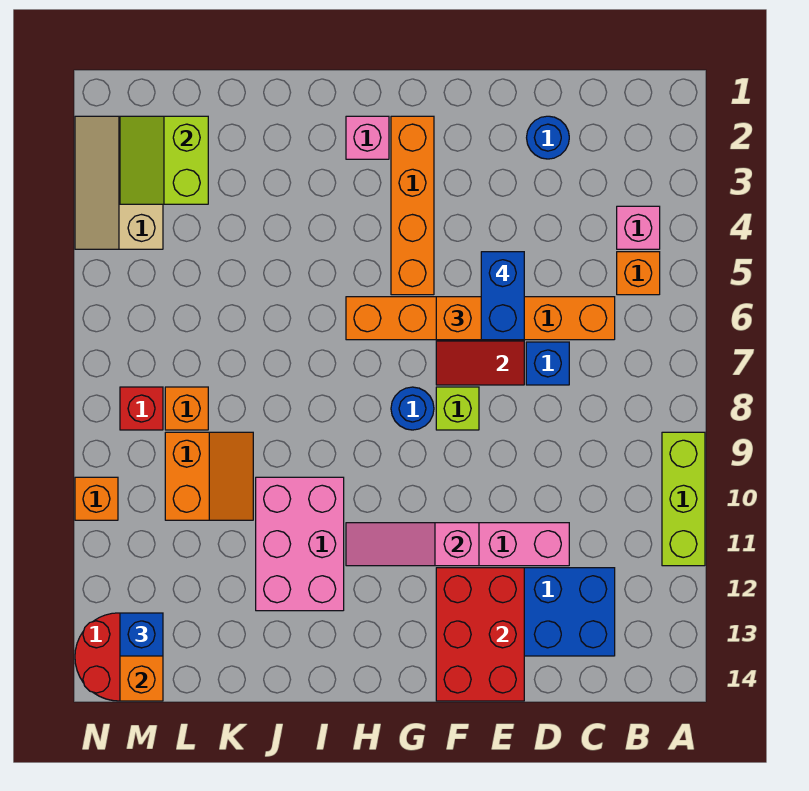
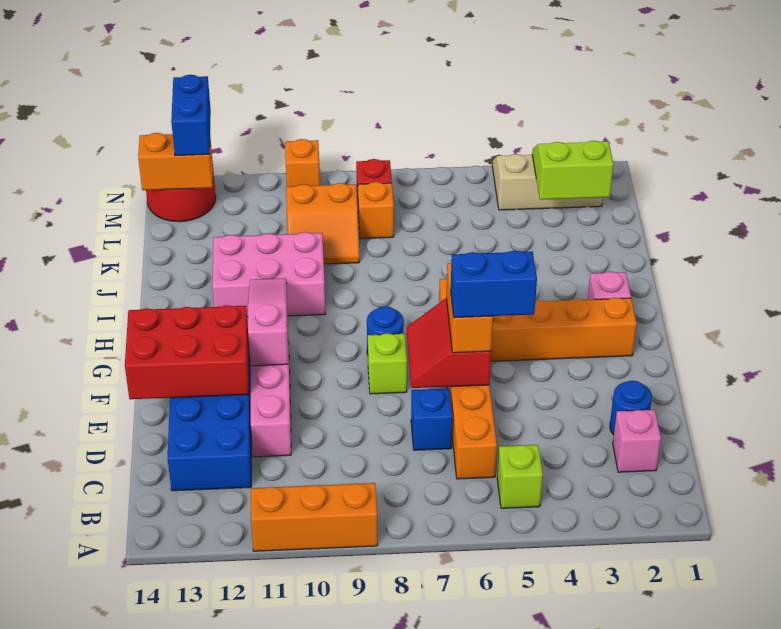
lime 1x3 brick [662,432,705,566] -> orange 1x3 brick [251,483,378,551]
pink 1x1 brick [617,206,660,249] -> pink 1x1 brick moved to [613,410,661,472]
orange 1x1 brick [617,252,660,295] -> lime 1x1 brick [497,445,543,508]
blue 1x1 brick [120,613,163,656] -> blue 1x2 brick [171,75,211,156]

